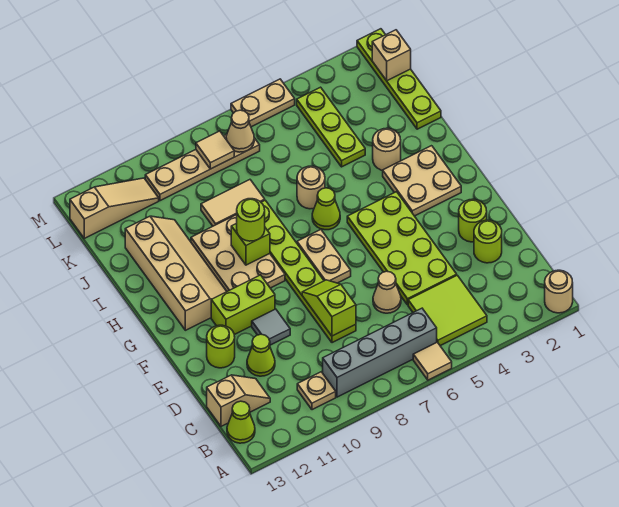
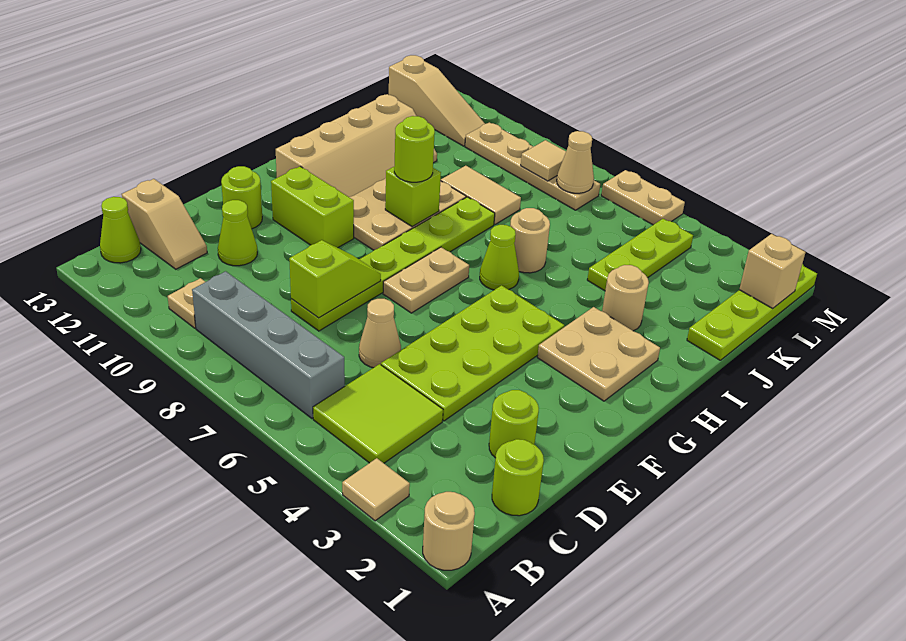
tan 1x1 tile [413,342,452,380] -> tan 1x1 tile moved to [342,458,410,521]
lime 1x1 round brick [459,199,487,242] -> lime 1x1 round brick moved to [492,439,544,516]
grey 1x1 tile [252,309,290,345] -> none

